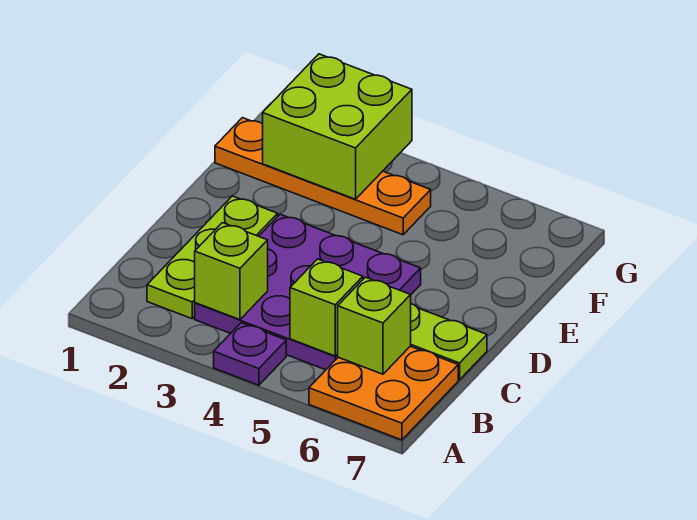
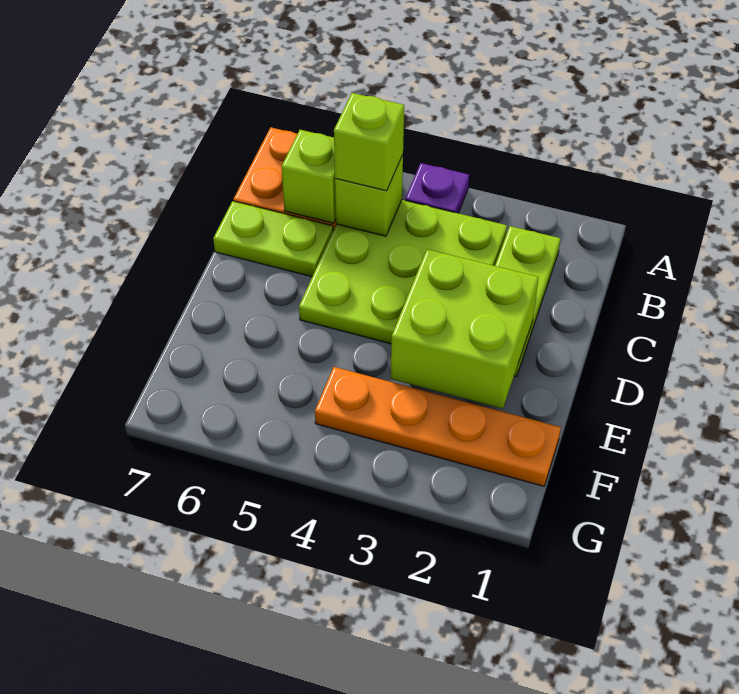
purple 3x3 plate [195,214,421,370] -> lime 3x3 plate [299,200,507,344]
lime 1x1 brick [195,223,268,320] -> lime 1x1 brick moved to [334,93,404,191]
lime 2x2 brick [263,54,412,199] -> lime 2x2 brick moved to [391,249,539,409]

